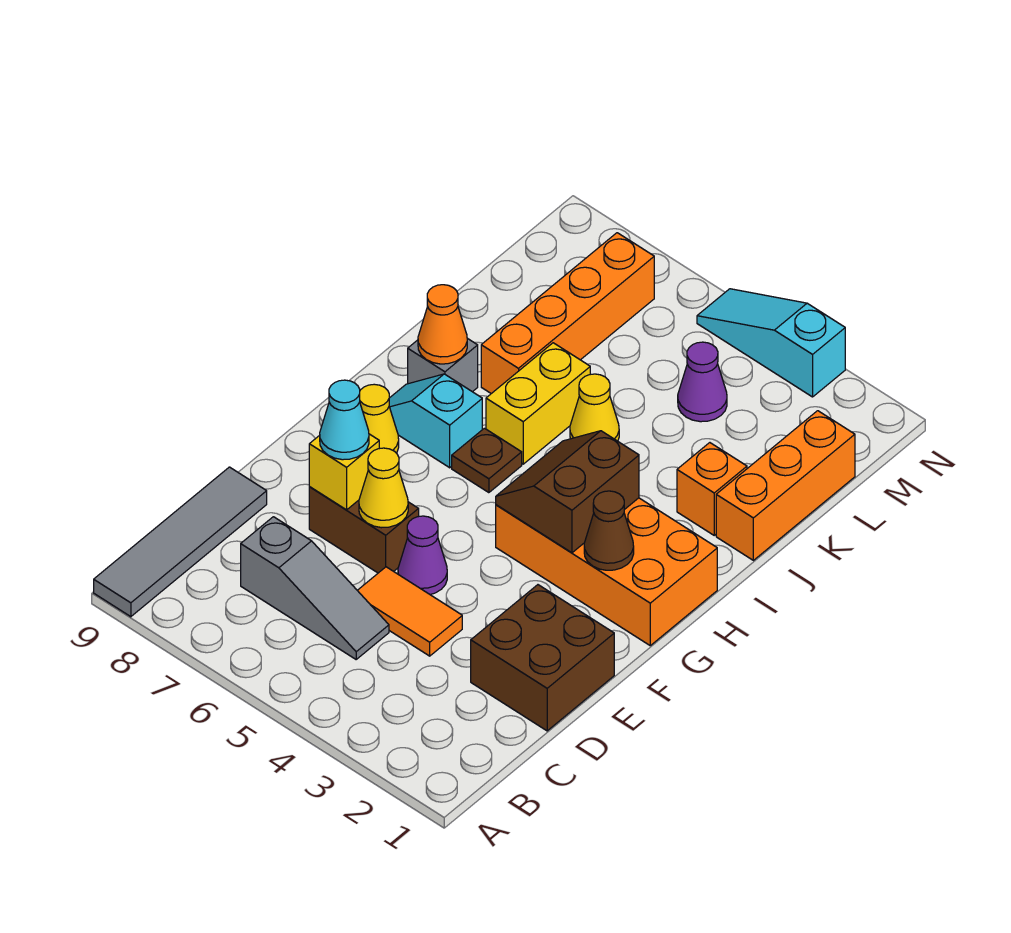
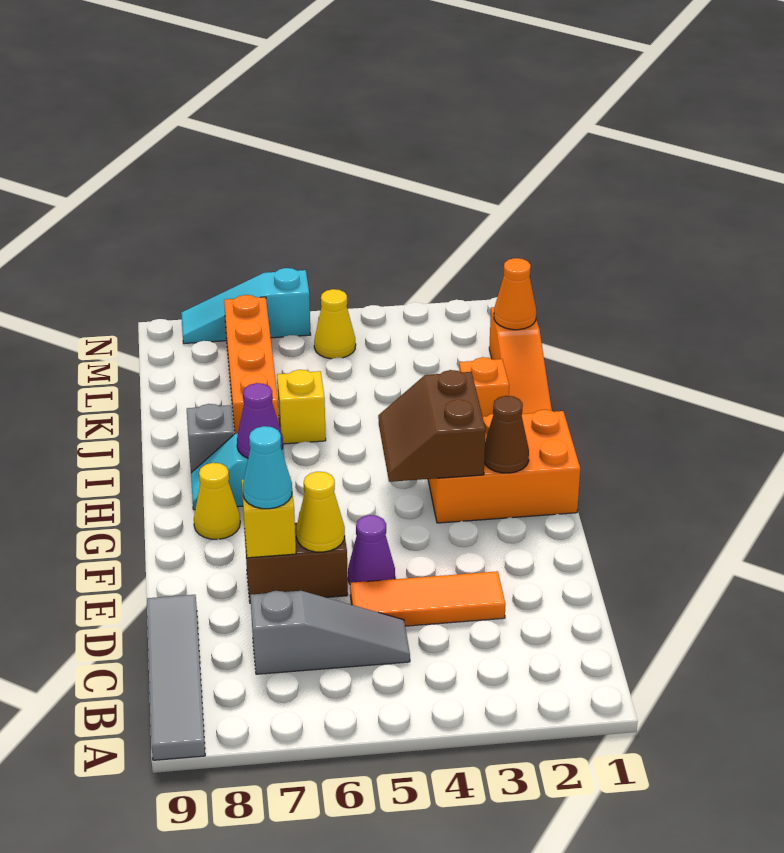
brown 2x2 brick [471,585,614,731] -> none
orange 1x2 tile [357,567,462,656] -> orange 1x3 tile [350,571,505,626]
orange 2x4 brick [496,498,717,645] -> orange 2x3 brick [428,410,580,523]
brown 1x1 plate [452,428,522,493] -> none
yellow 1x2 brick [486,343,590,464] -> yellow 1x1 brick [277,370,326,444]
orange 1x1 cone [418,285,467,364] -> orange 1x1 cone moved to [494,258,536,330]
orange 1x3 brick [716,411,855,560] -> orange 1x3 slope [489,307,552,414]
yellow 1x1 cone [570,374,619,441] -> yellow 1x1 cone moved to [314,289,356,359]
purple 1x1 cone [678,342,727,422] -> purple 1x1 cone moved to [237,383,283,458]
cyan 1x3 slope [697,289,845,397] -> cyan 1x3 slope moved to [181,268,311,344]

